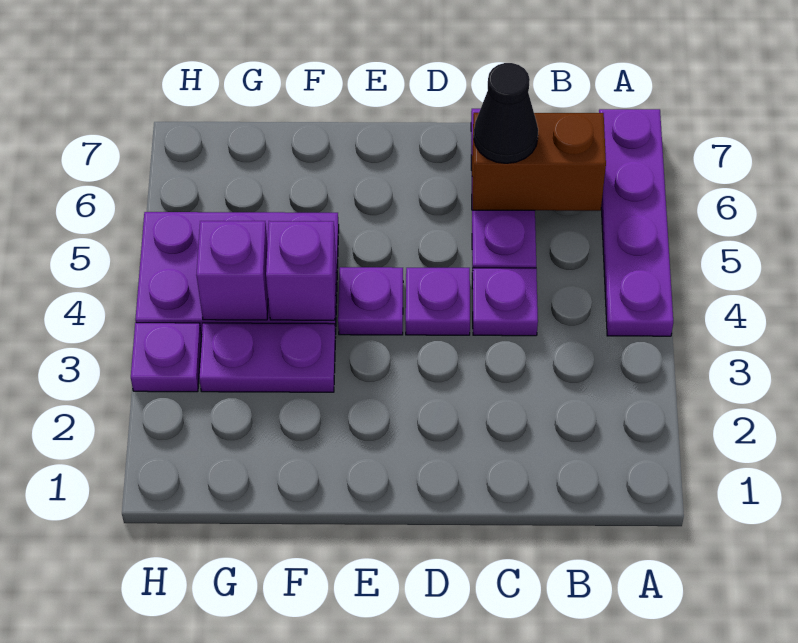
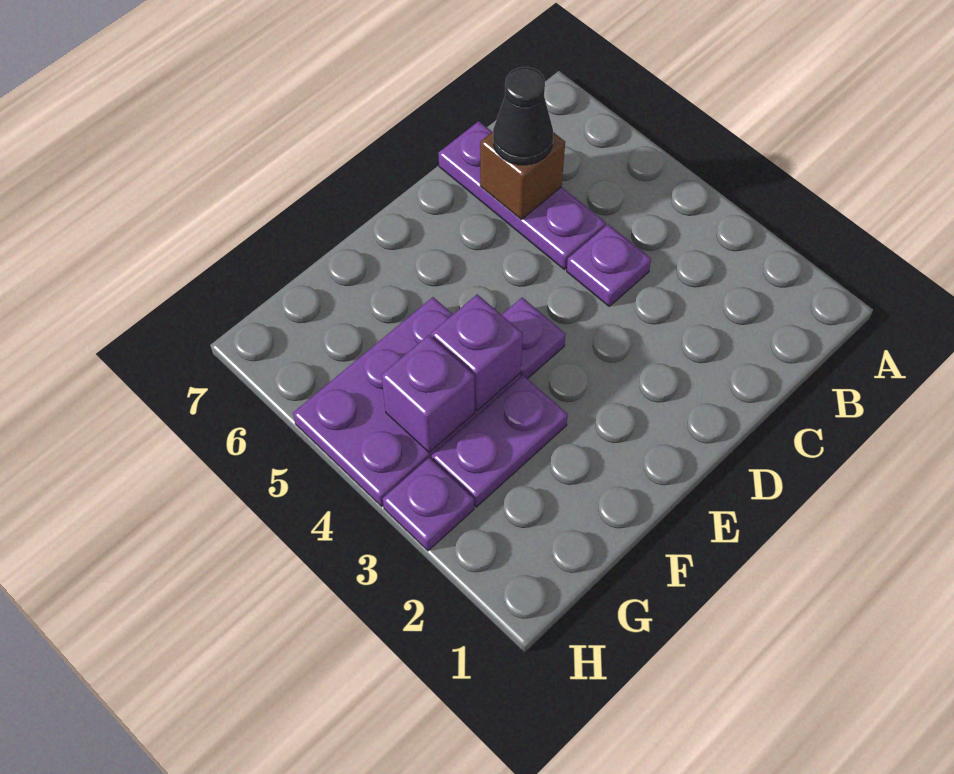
purple 1x4 plate [599,109,673,336] -> none
brown 1x2 brick [472,113,606,211] -> brown 1x1 brick [480,132,565,220]
purple 1x1 plate [406,268,470,335] -> none

